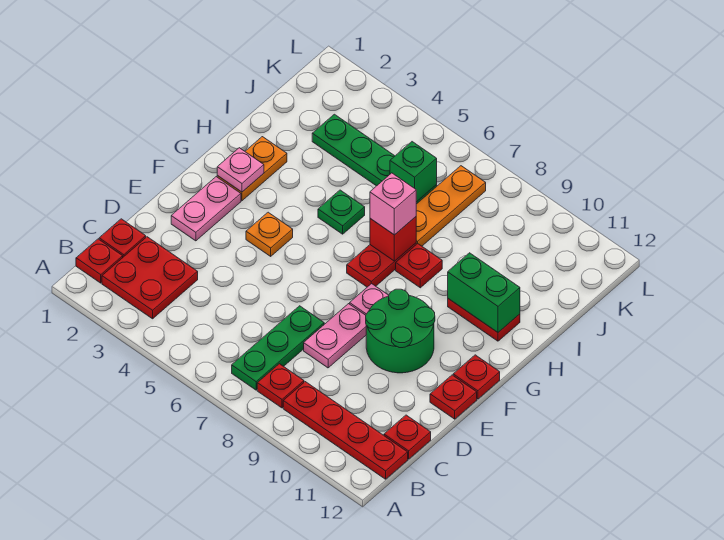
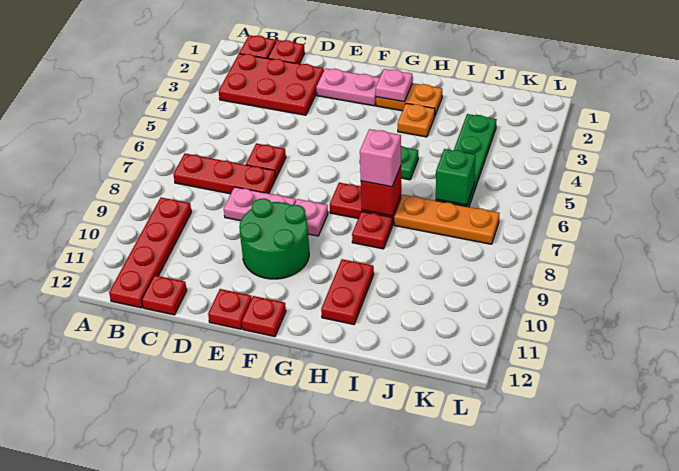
red 2x2 plate [102,237,198,319] -> red 2x3 plate [219,54,324,115]
green 1x3 plate [232,306,324,390] -> red 1x3 plate [173,154,276,194]
red 1x1 plate [257,364,304,408] -> red 1x1 plate moved to [246,143,286,178]
orange 1x1 plate [246,212,293,256] -> orange 1x1 plate moved to [398,103,435,137]
green 1x2 brick [448,253,520,332] -> none

